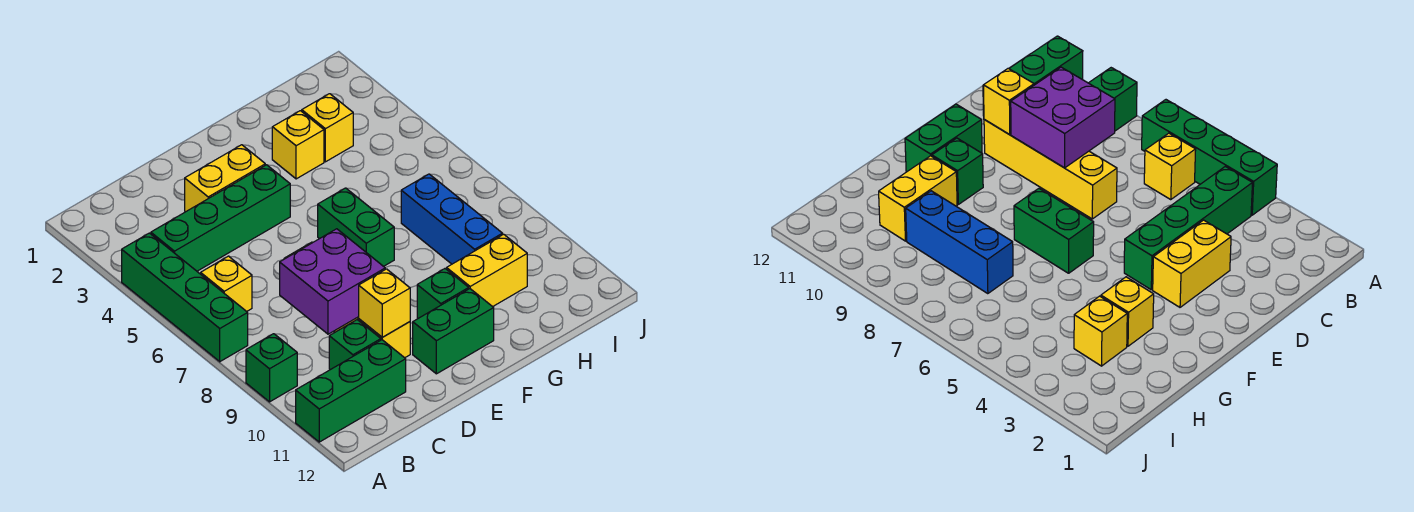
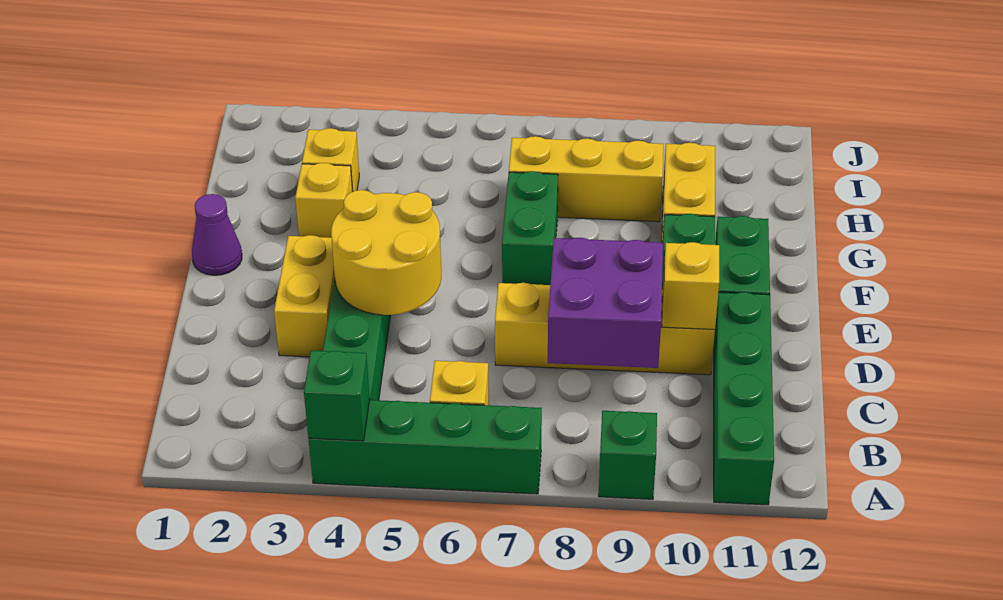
green 1x3 brick [296,340,406,442] -> green 1x4 brick [714,292,774,505]
green 1x1 brick [329,320,381,370] -> green 1x1 brick moved to [304,351,370,441]
none -> yellow 2x2 round brick [331,190,441,315]
none -> purple 1x1 cone [192,194,242,275]
green 1x2 brick [318,188,394,266] -> green 1x2 brick turned to [502,171,558,285]
blue 1x3 brick [401,174,503,264] -> yellow 1x3 brick [509,136,663,222]

